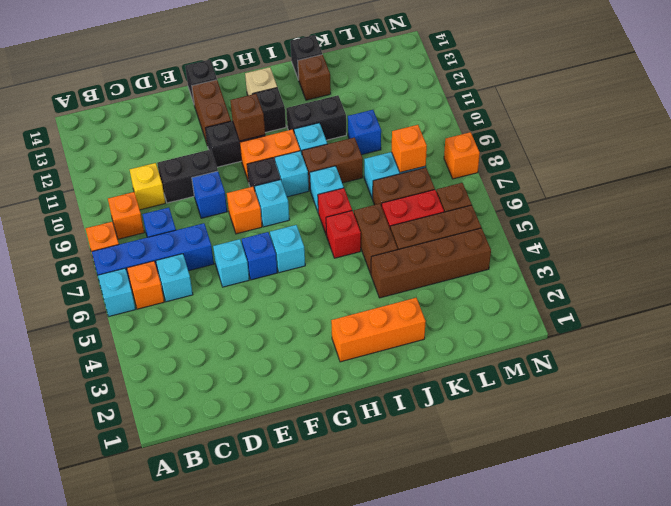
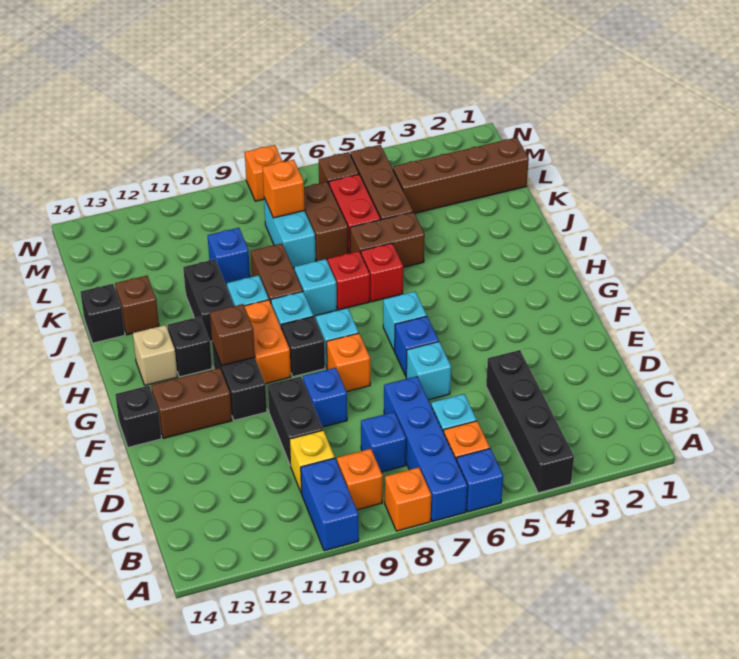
none -> black 1x4 brick [486,350,574,493]
cyan 1x1 brick [98,268,136,316] -> blue 1x1 brick [457,448,503,512]
none -> blue 1x2 brick [301,458,359,551]
orange 1x3 brick [331,298,426,362] -> none
brown 1x4 brick [371,228,491,298] -> brown 1x4 brick turned to [393,137,529,213]

